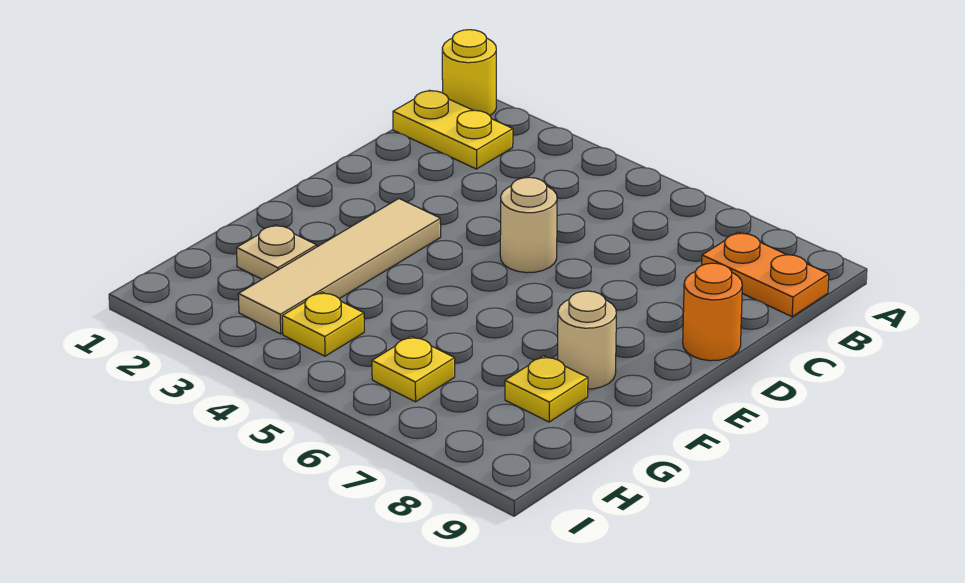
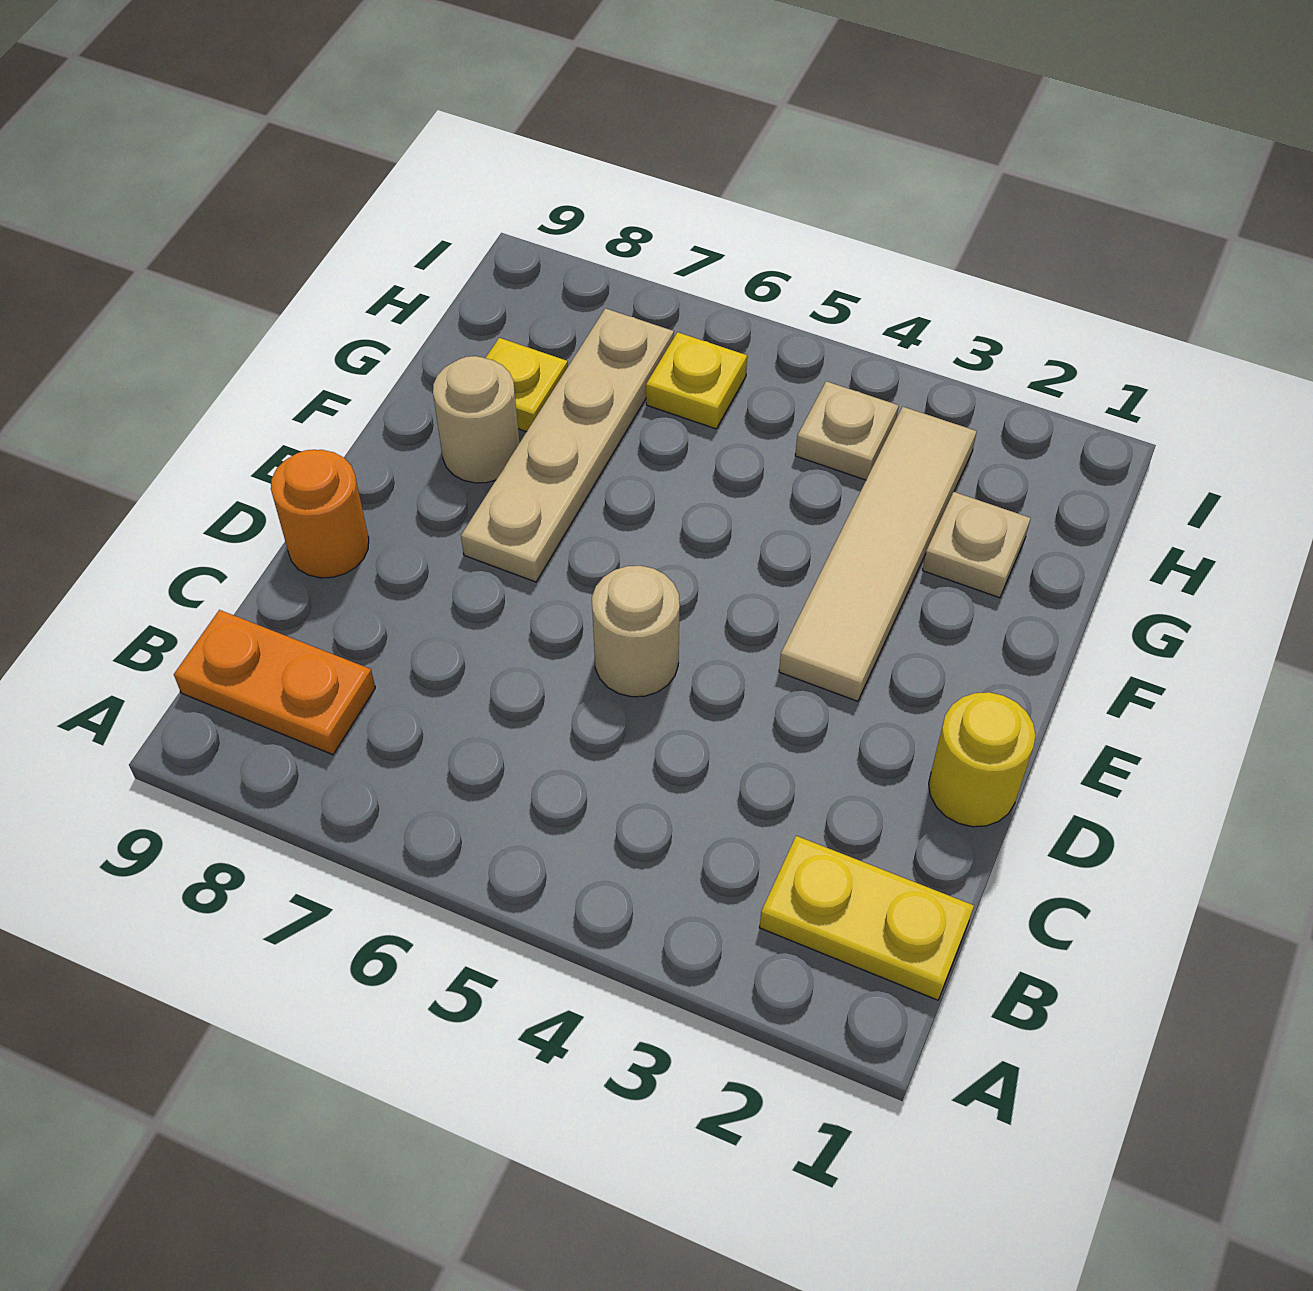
yellow 1x1 round brick [442,30,496,115] -> yellow 1x1 round brick moved to [929,692,1036,827]
none -> tan 1x4 plate [461,308,674,582]
yellow 1x1 plate [282,292,364,356] -> tan 1x1 plate [795,381,899,480]

